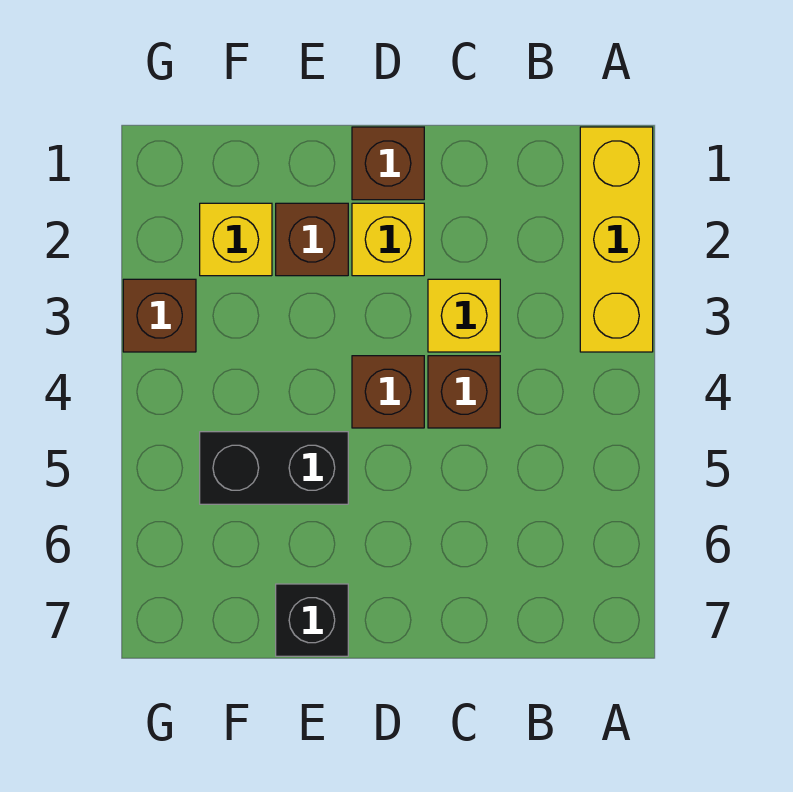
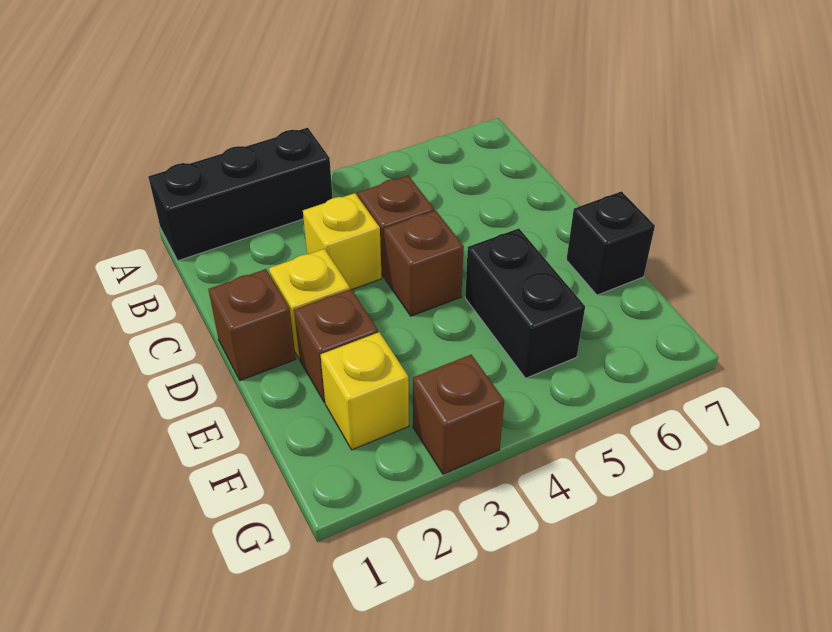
yellow 1x3 brick [580,127,653,352] -> black 1x3 brick [148,128,333,261]

